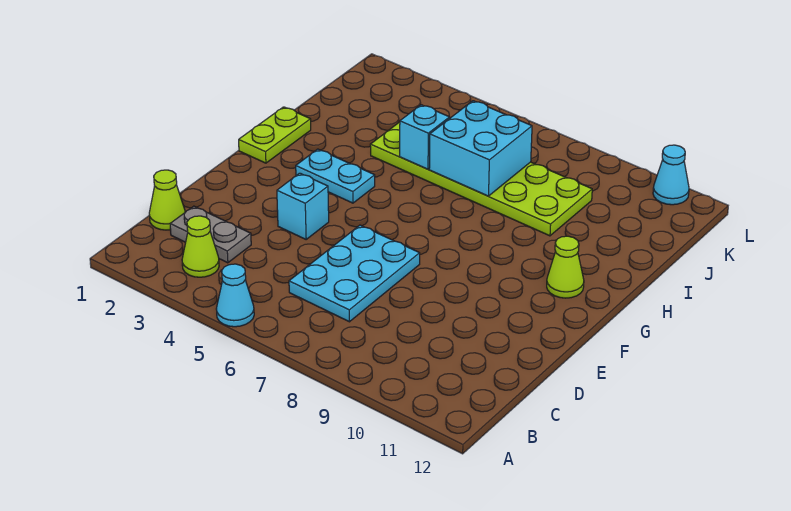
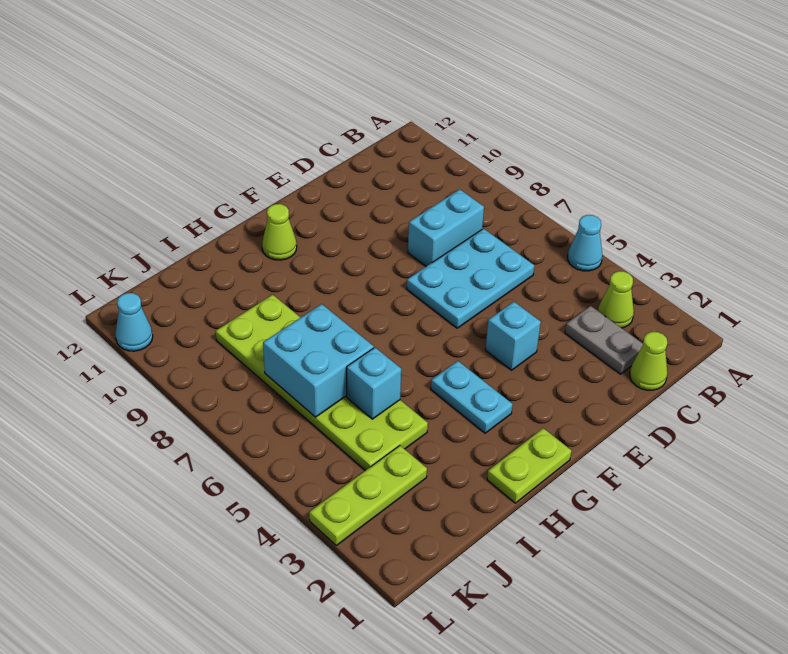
none -> cyan 1x2 brick [408,189,484,266]
none -> lime 1x3 plate [309,446,427,545]

